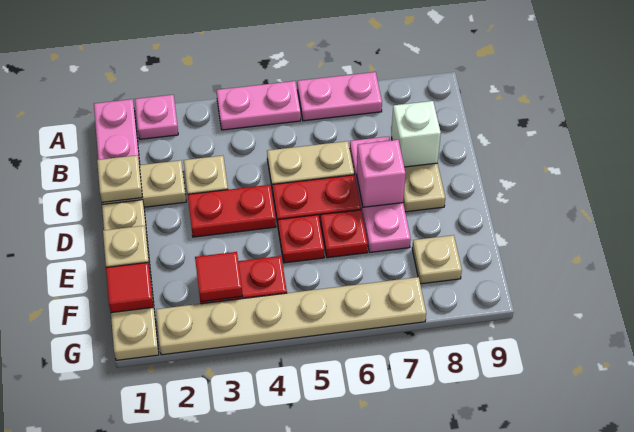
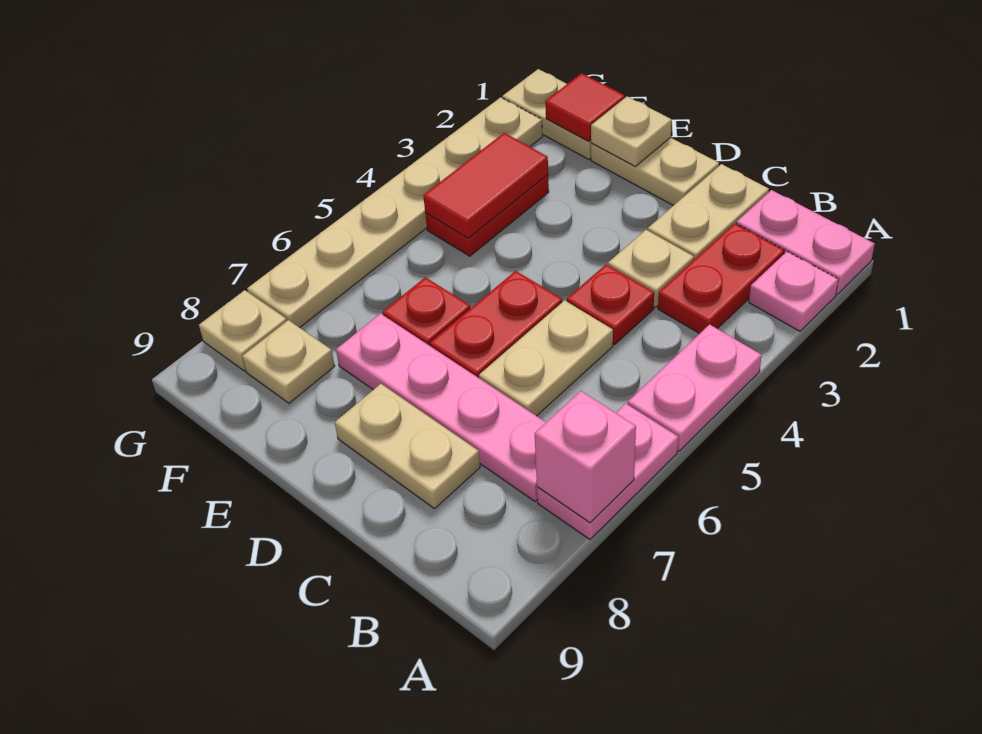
tan 1x1 plate [97,155,142,202] -> tan 1x1 plate moved to [199,290,287,371]
pink 1x3 plate [350,136,411,252] -> pink 1x4 plate [336,314,546,501]
white 1x1 brick [391,101,441,167] -> none
red 1x2 plate [188,185,276,237] -> red 1x2 plate moved to [658,223,784,334]
pink 1x1 brick [357,140,406,207] -> pink 1x1 brick moved to [535,391,636,523]
red 1x1 plate [278,215,324,263] -> red 1x1 plate moved to [567,264,654,344]
red 1x1 tile [195,252,243,302] -> red 1x2 tile [423,133,548,238]

